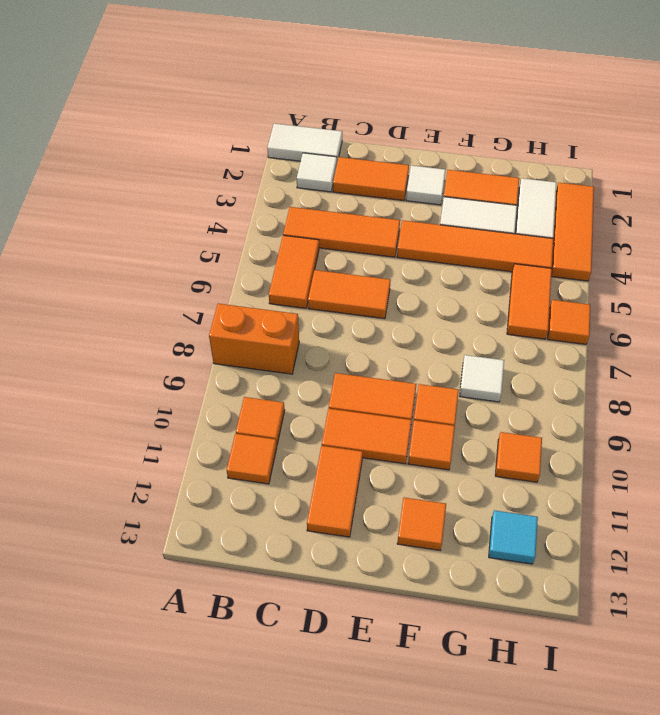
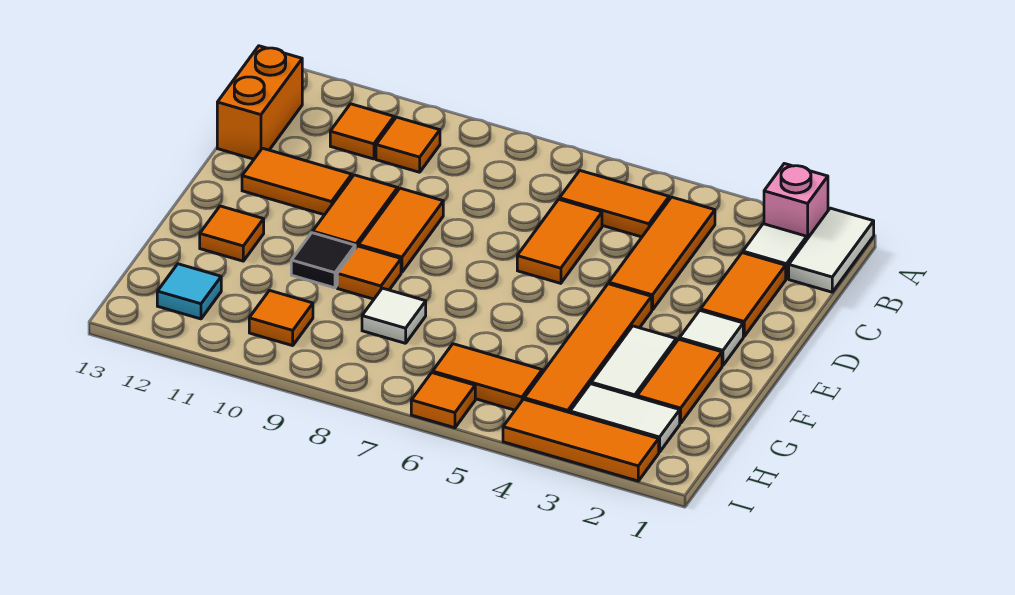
none -> pink 1x1 brick [764,164,828,239]
orange 1x2 brick [209,304,299,374] -> orange 1x2 brick moved to [217,46,302,159]
orange 1x1 tile [408,420,455,470] -> black 1x1 tile [291,233,355,288]

